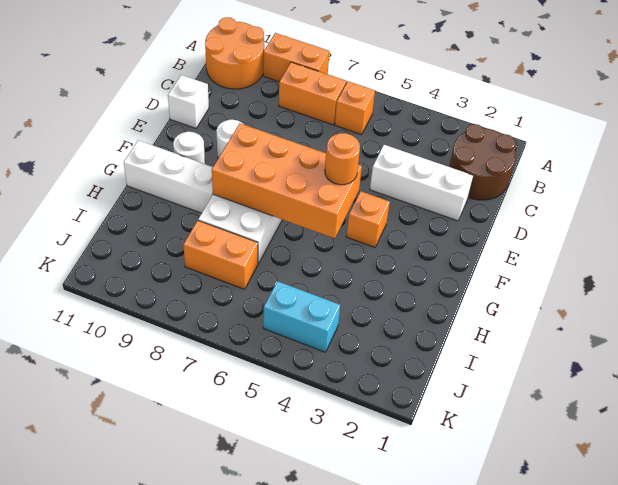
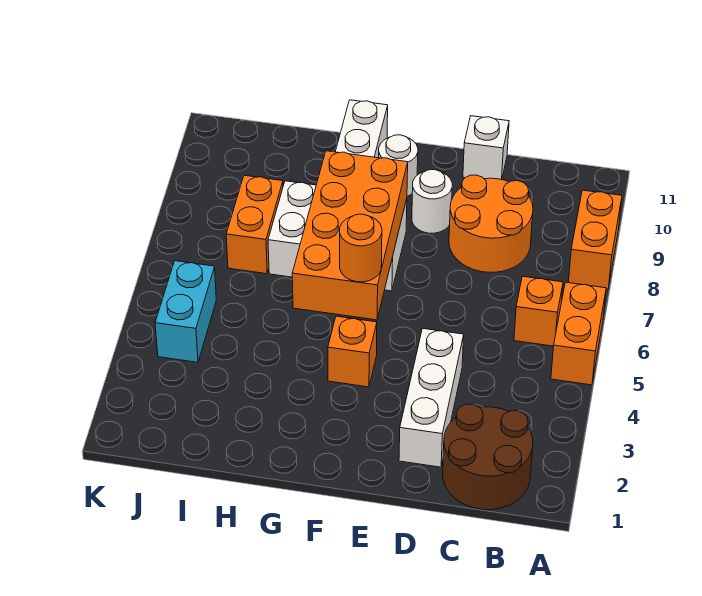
orange 2x2 round brick [205,17,264,89] -> orange 2x2 round brick moved to [449,175,533,272]
orange 1x2 brick [279,62,346,125] -> orange 1x2 brick moved to [551,282,606,385]

